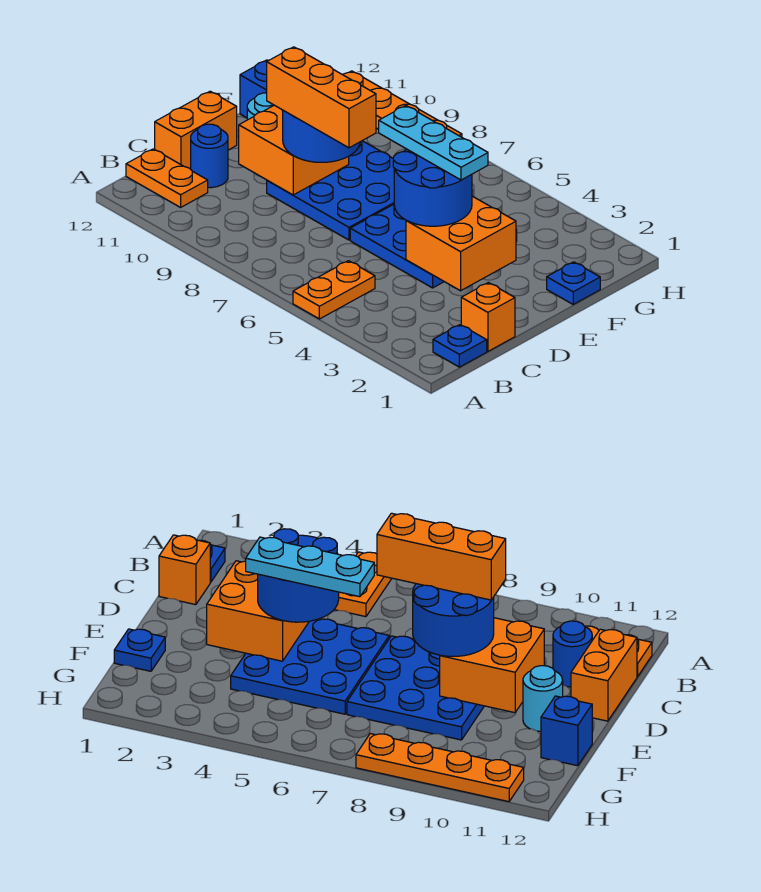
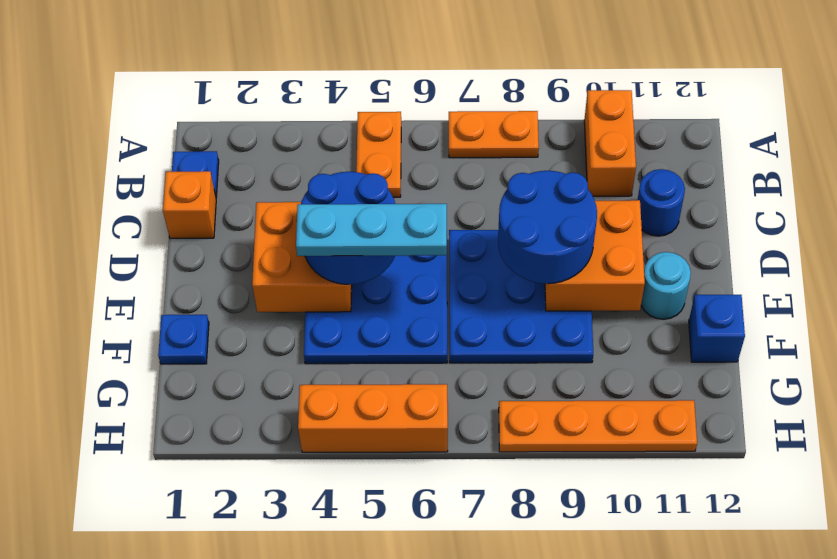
orange 1x2 plate [126,149,208,207] -> orange 1x2 plate moved to [449,111,539,158]
orange 1x2 brick [155,91,237,169] -> orange 1x2 brick moved to [584,90,636,196]
orange 1x3 brick [267,47,376,148] -> orange 1x3 brick moved to [298,384,448,452]

